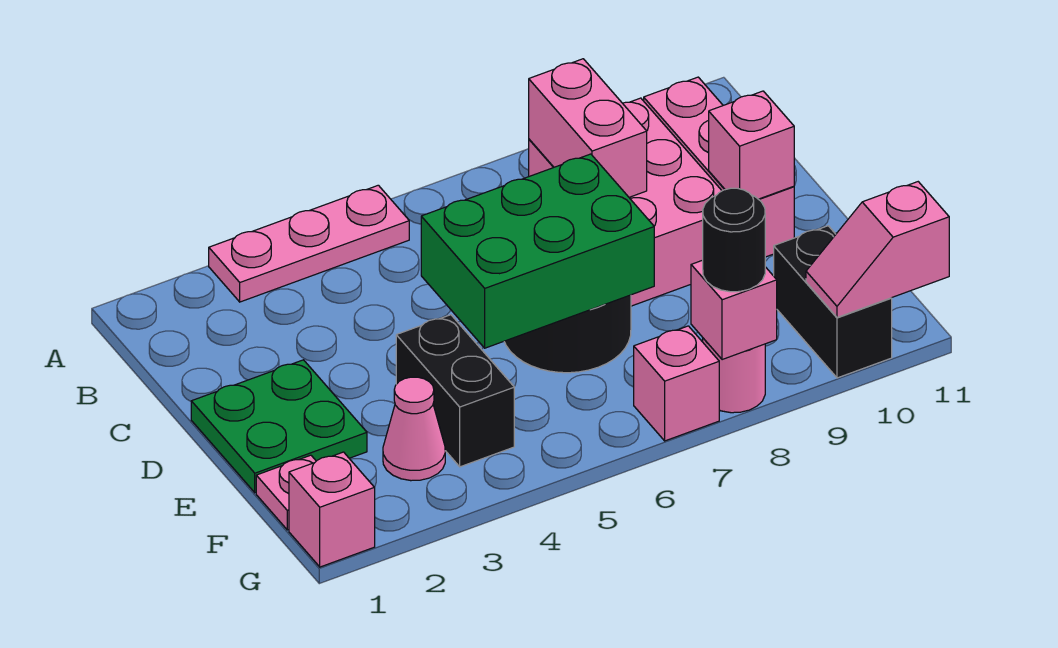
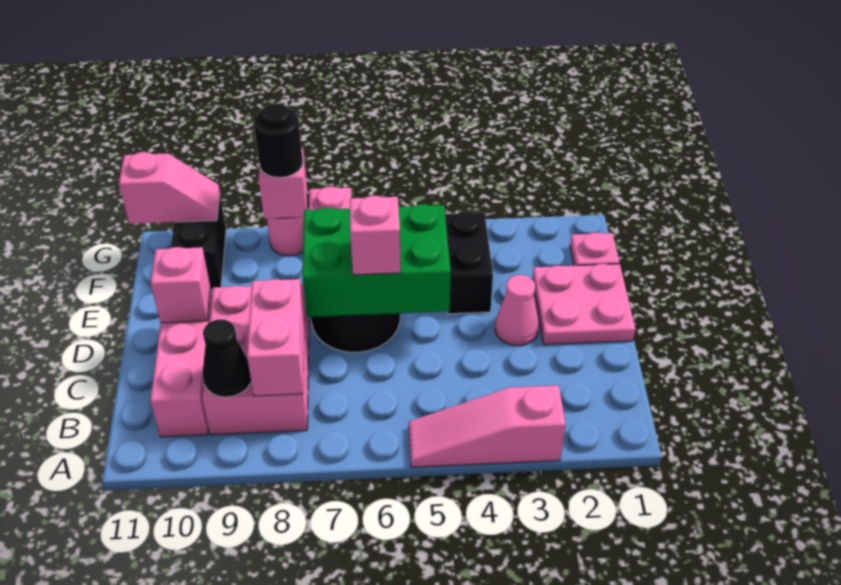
pink 1x3 plate [209,185,409,302] -> pink 1x3 slope [409,385,566,467]
none -> black 1x1 cone [202,319,251,397]
green 2x2 plate [191,360,367,493] -> pink 2x2 plate [532,264,635,345]
pink 1x1 cone [383,377,445,481] -> pink 1x1 cone moved to [495,275,539,346]
pink 1x1 brick [289,452,375,567] -> pink 1x1 brick moved to [350,196,401,275]

